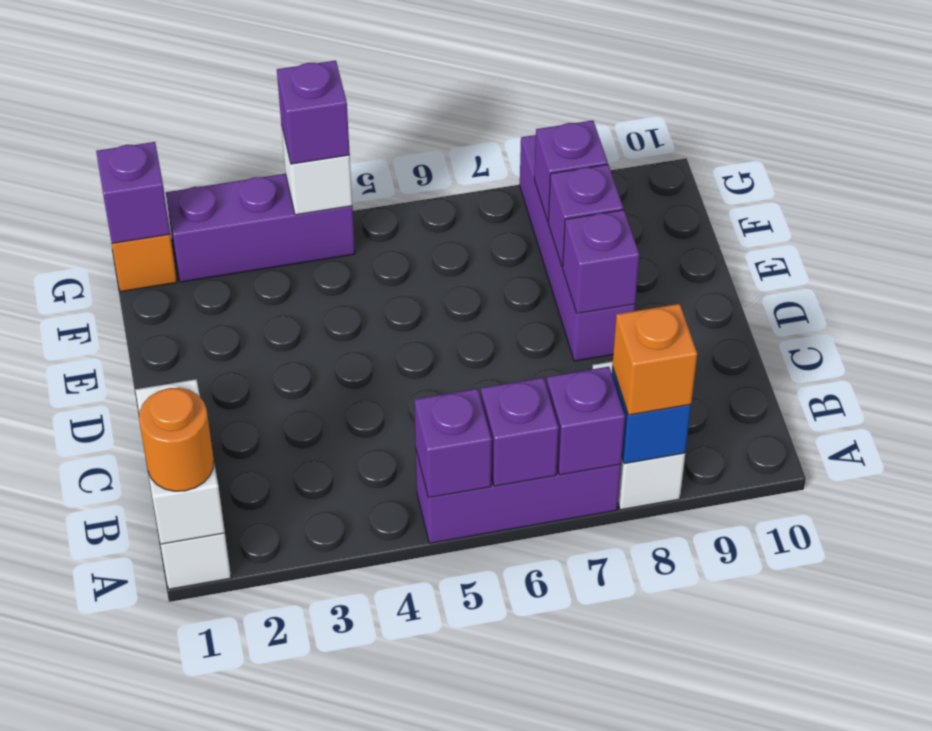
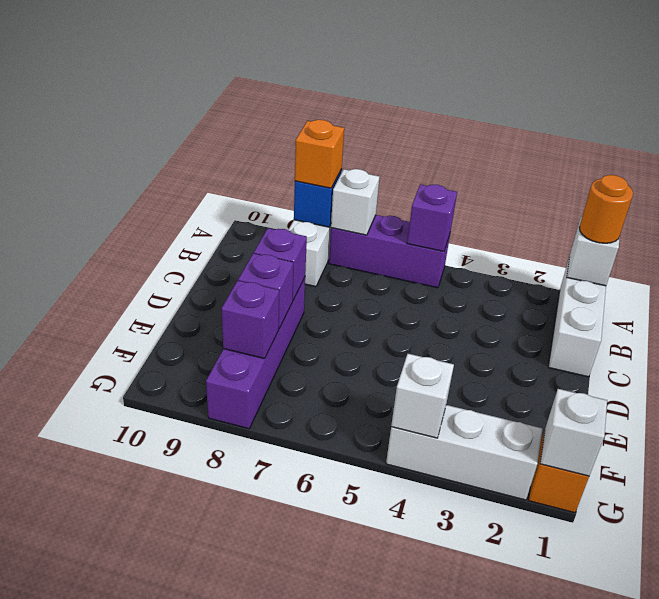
purple 1x1 brick [481,378,559,486] -> none
purple 1x1 brick [546,367,625,475] -> white 1x1 brick [331,169,380,235]
purple 1x1 brick [96,142,170,243] -> white 1x1 brick [540,389,607,476]
purple 1x3 brick [166,174,355,282] -> white 1x3 brick [386,405,543,500]
purple 1x1 brick [277,61,350,164] -> none

